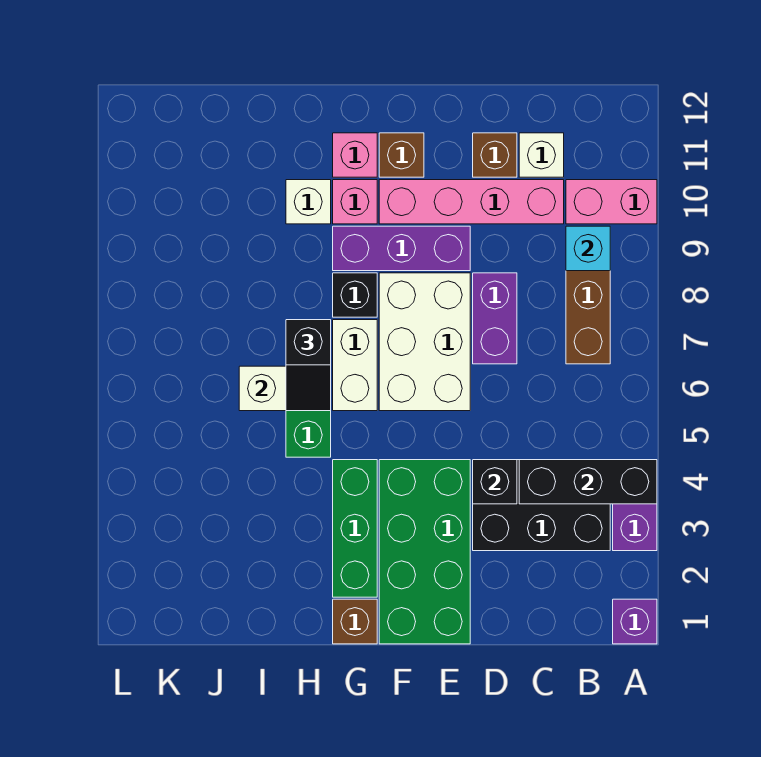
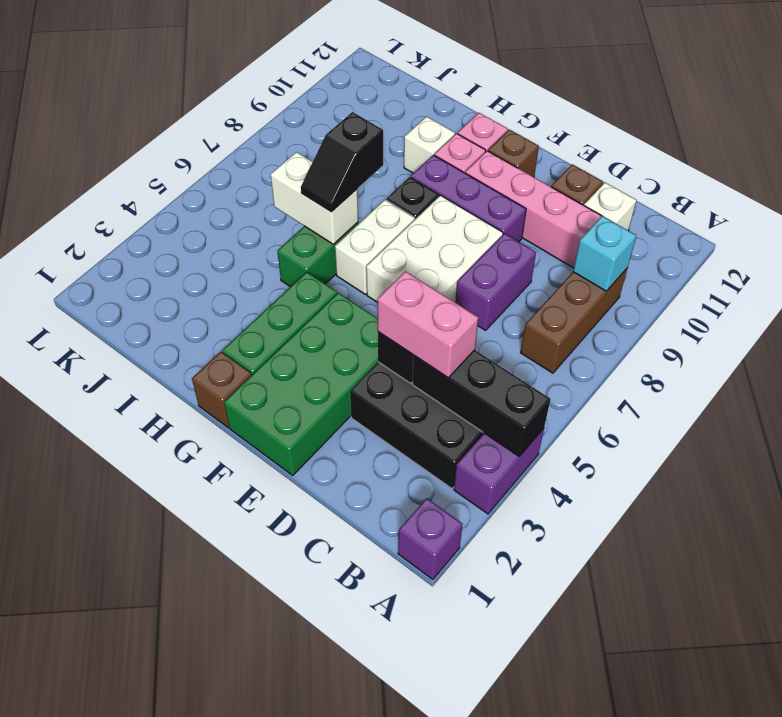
pink 1x2 brick [566,180,657,224] -> pink 1x2 brick moved to [378,271,478,377]

